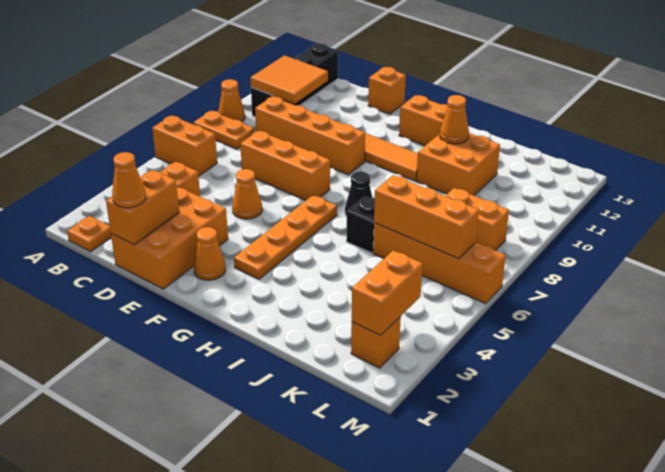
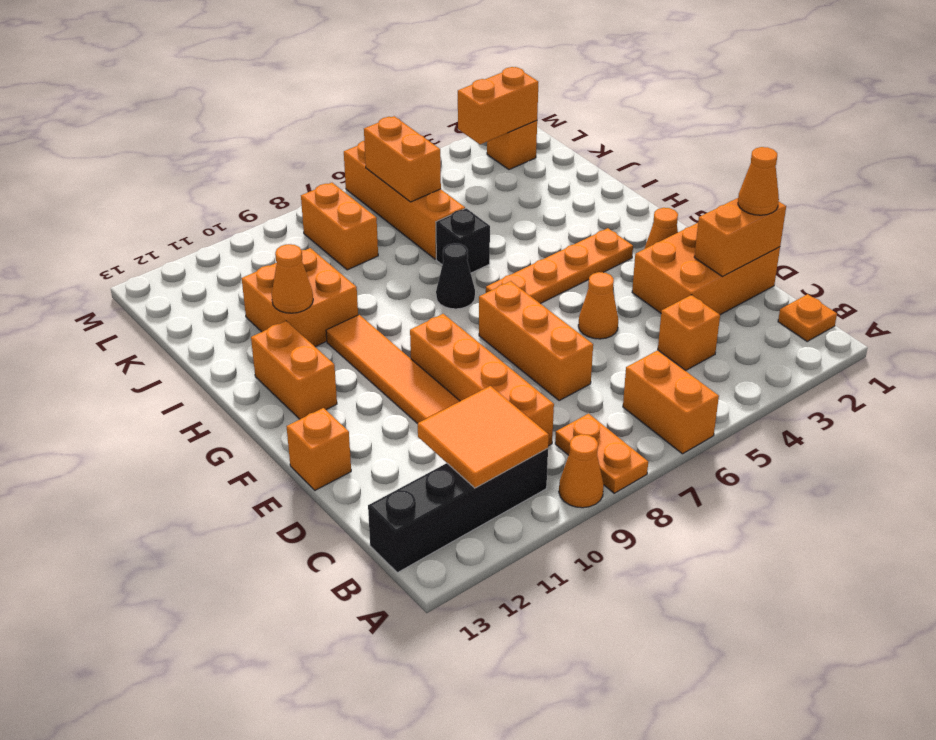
orange 1x3 brick [374,175,479,259] -> orange 1x2 brick [364,116,441,202]

